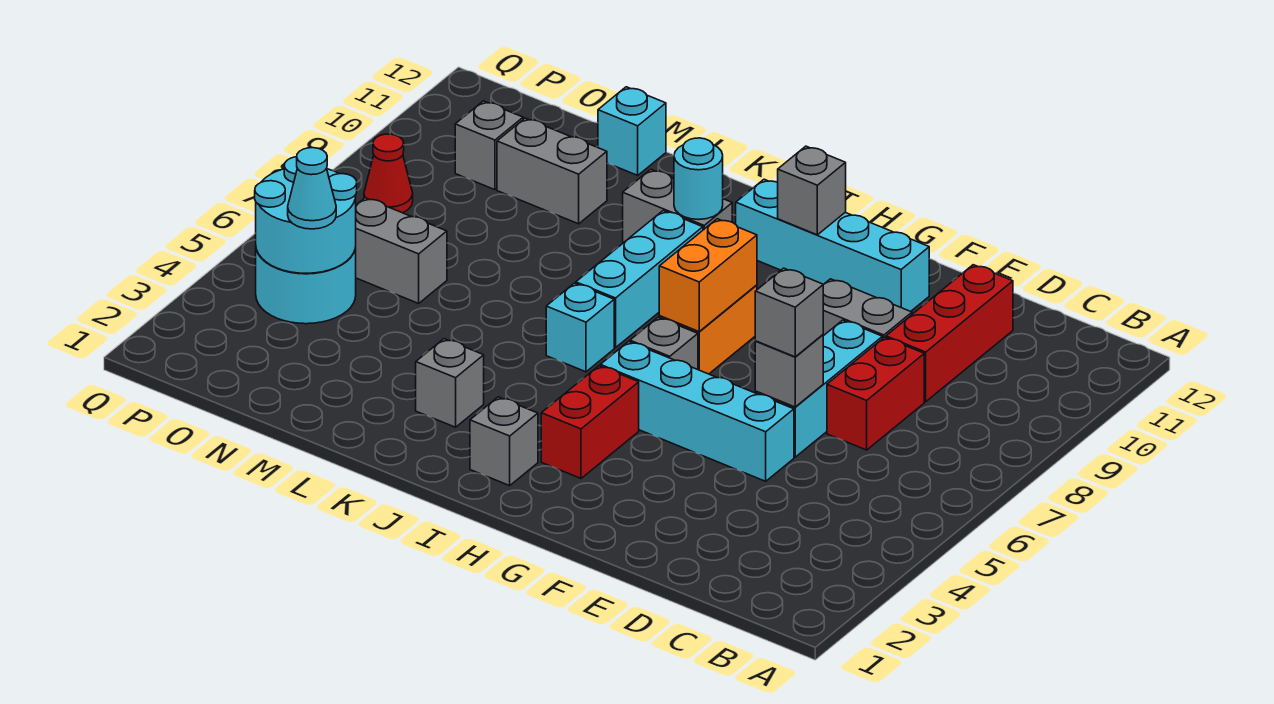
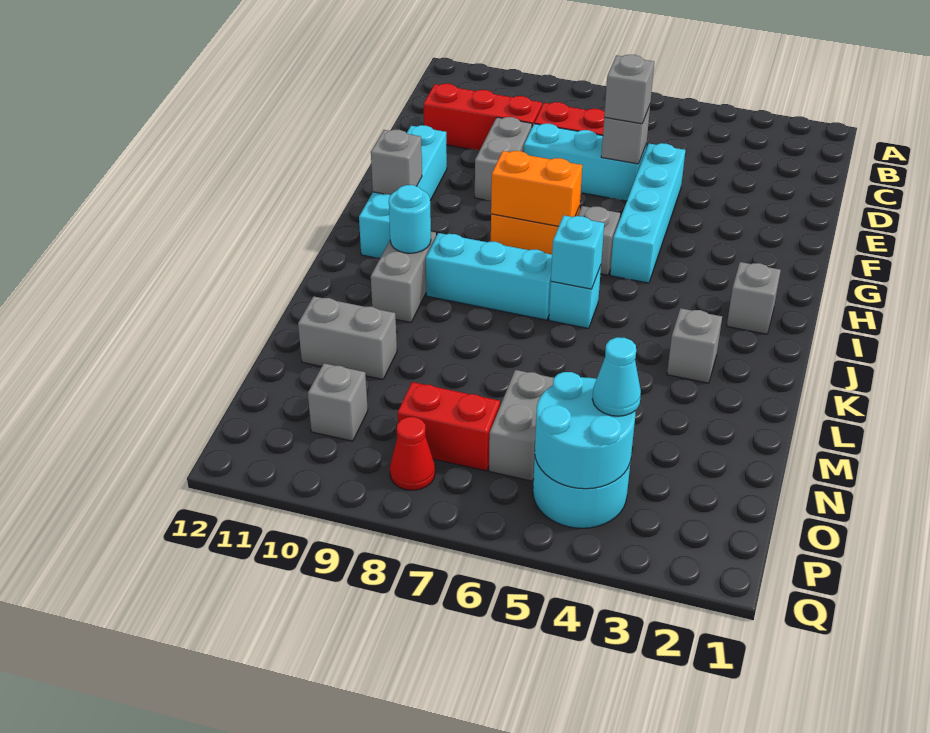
red 1x2 brick [541,366,639,478] -> red 1x2 brick moved to [398,382,500,471]
grey 1x2 brick [497,118,607,224] -> grey 1x2 brick turned to [298,296,397,379]
cyan 1x1 brick [598,87,666,175] -> cyan 1x1 brick moved to [551,215,604,289]

